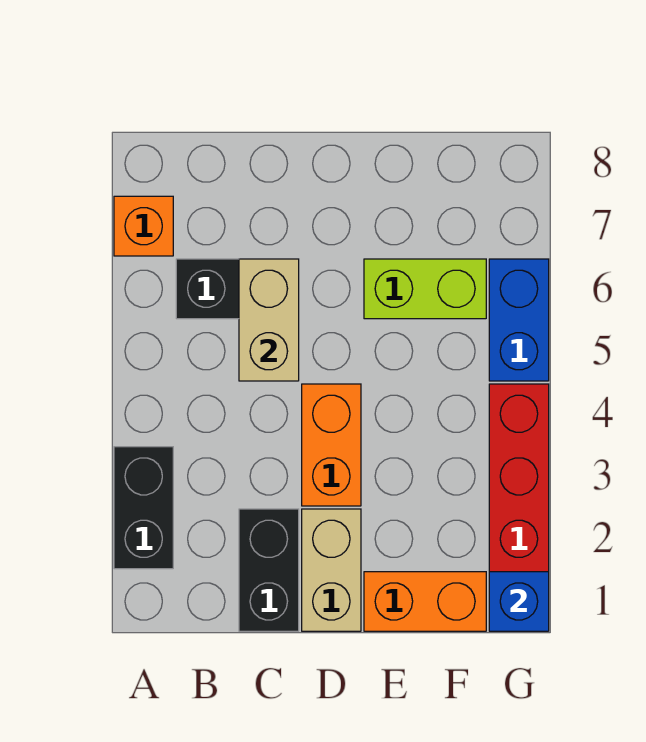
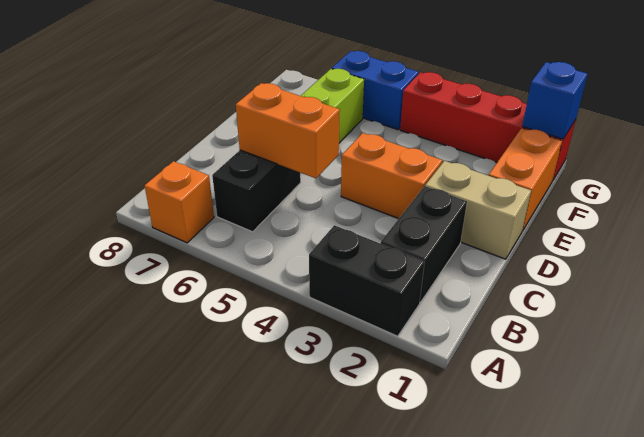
black 1x2 brick [239,509,299,631] -> black 1x2 brick turned to [381,186,467,302]
tan 1x2 brick [239,259,299,381] -> orange 1x2 brick [236,83,340,178]

